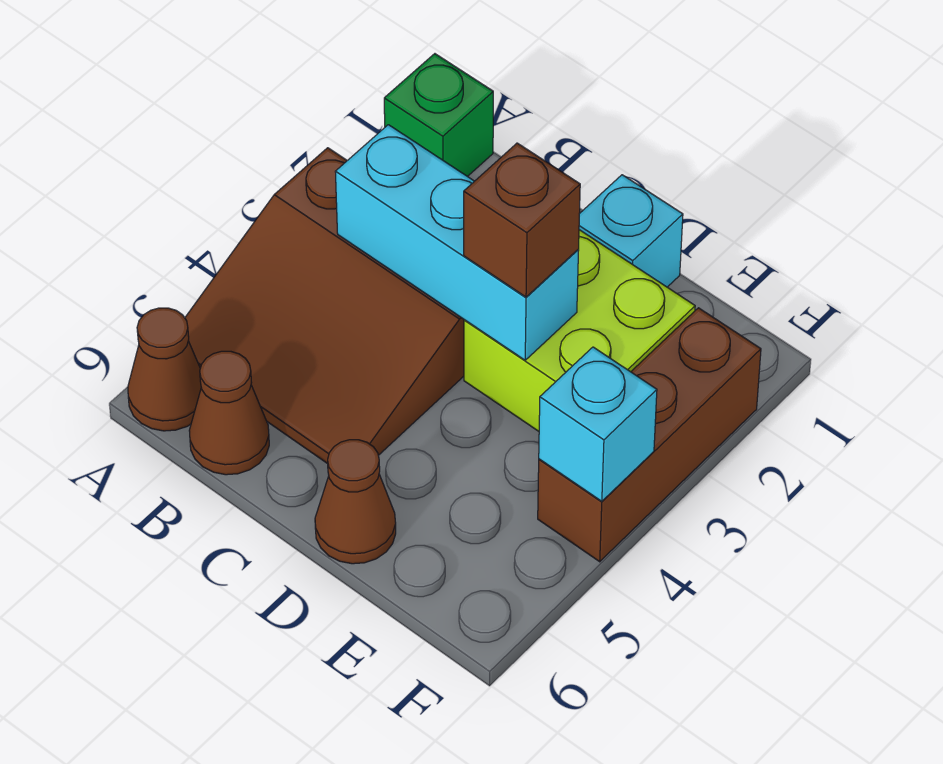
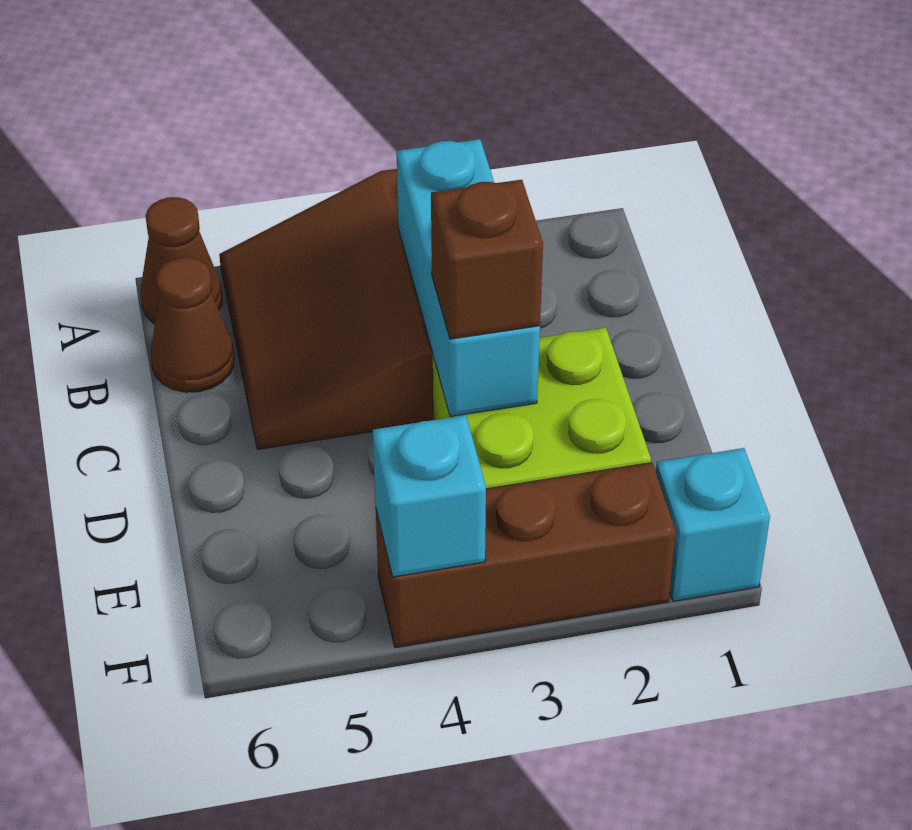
green 1x1 brick [384,54,493,177] -> none
cyan 1x1 brick [579,175,683,287] -> cyan 1x1 brick moved to [656,448,770,601]
brown 1x1 cone [315,440,396,564] -> none

